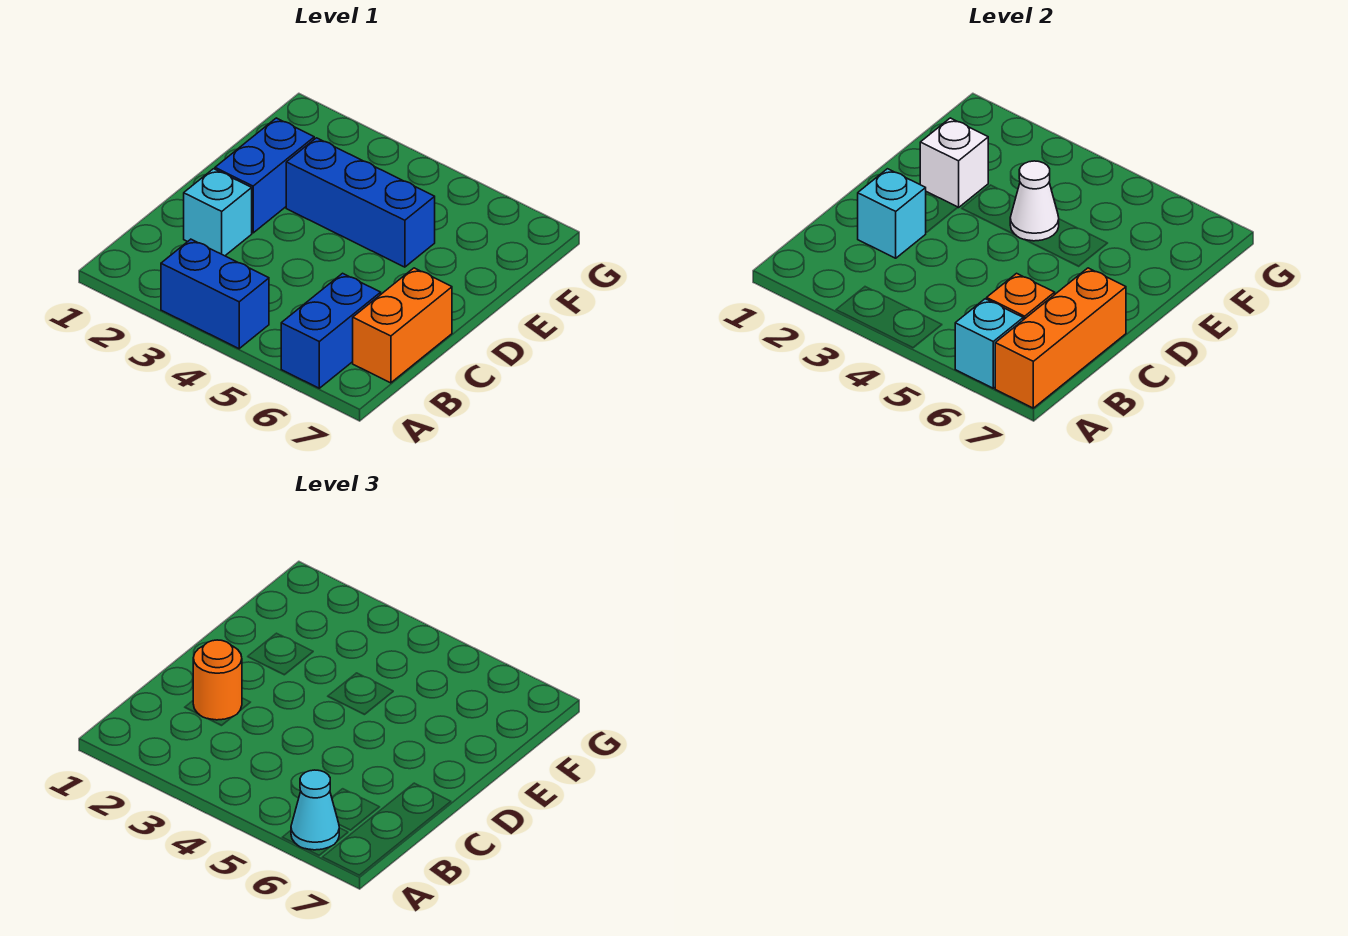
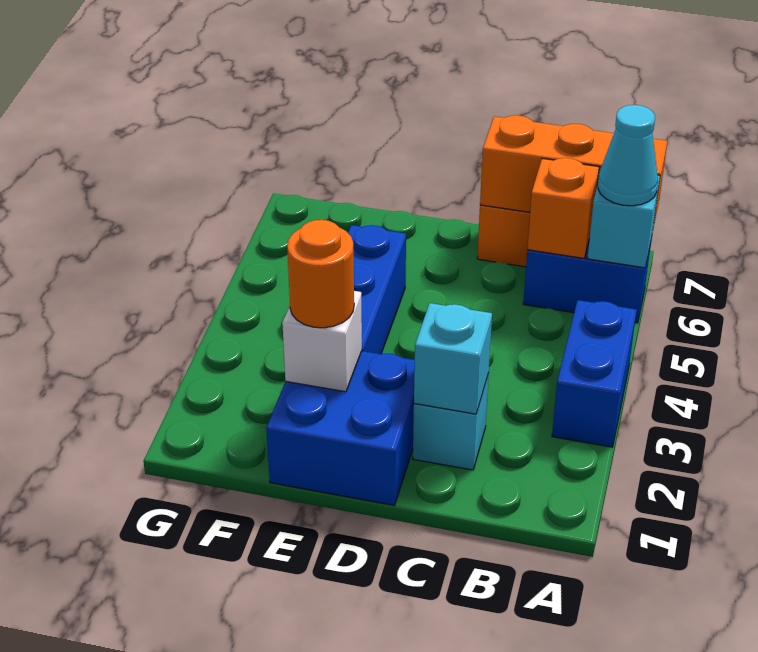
orange 1x1 round brick [193,640,242,720] -> orange 1x1 round brick moved to [287,220,354,328]
blue 1x2 brick [215,118,314,233] -> blue 2x2 brick [266,351,415,505]
white 1x1 cone [1010,161,1059,241] -> none

